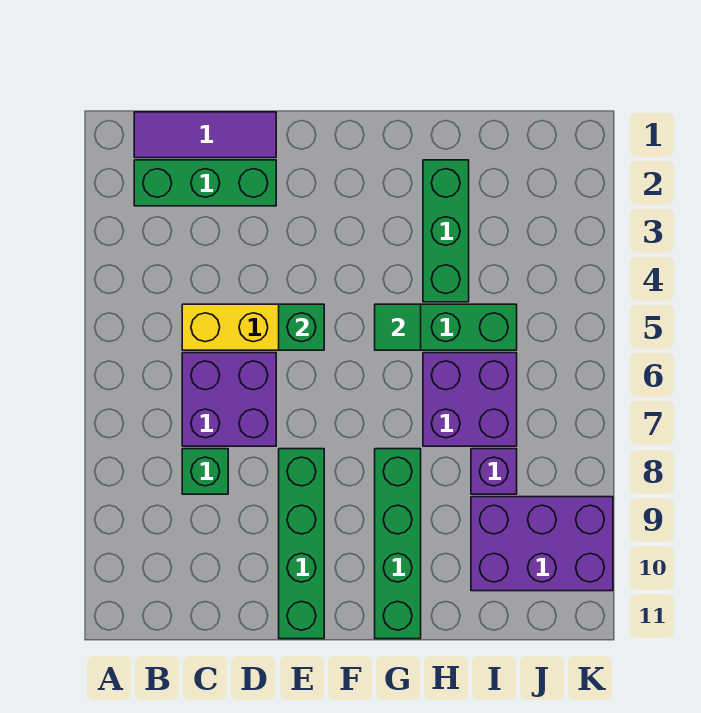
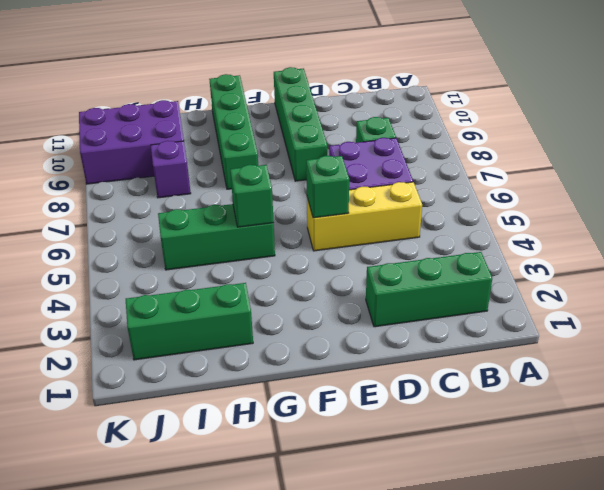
purple 1x3 tile [134,112,276,158] -> none
green 1x1 tile [375,304,421,350] -> green 1x1 brick [230,165,274,227]
green 1x3 brick [423,160,469,302] -> green 1x3 brick turned to [126,283,253,360]
purple 2x2 brick [423,353,517,446] -> none

